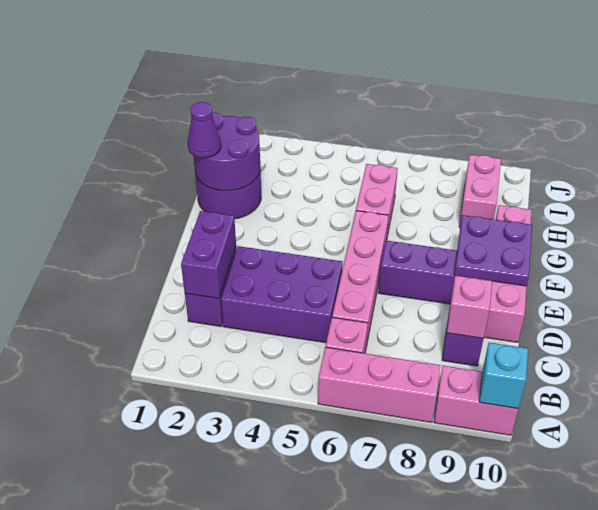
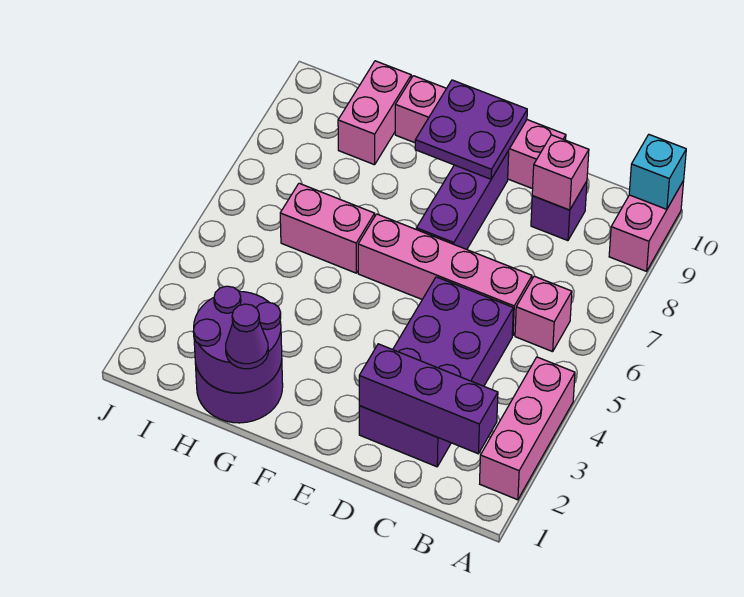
pink 1x3 brick [318,347,440,423] -> pink 1x3 brick moved to [480,357,575,500]
purple 1x2 brick [181,211,236,298] -> purple 1x3 brick [359,344,498,454]
pink 1x2 brick [459,155,501,227] -> pink 1x2 brick turned to [338,61,411,165]

